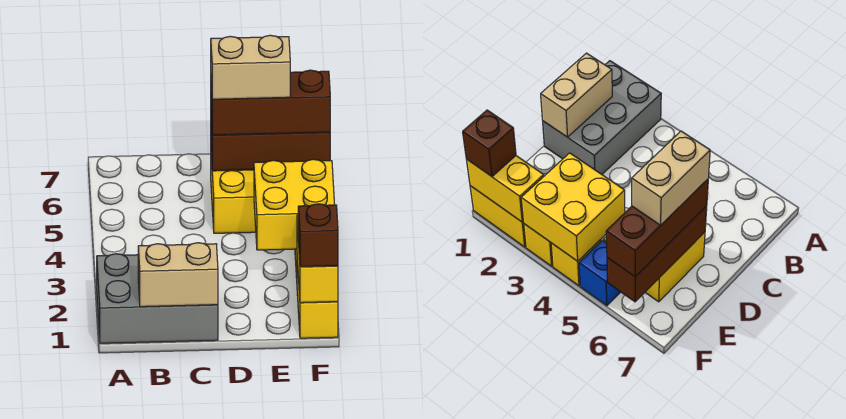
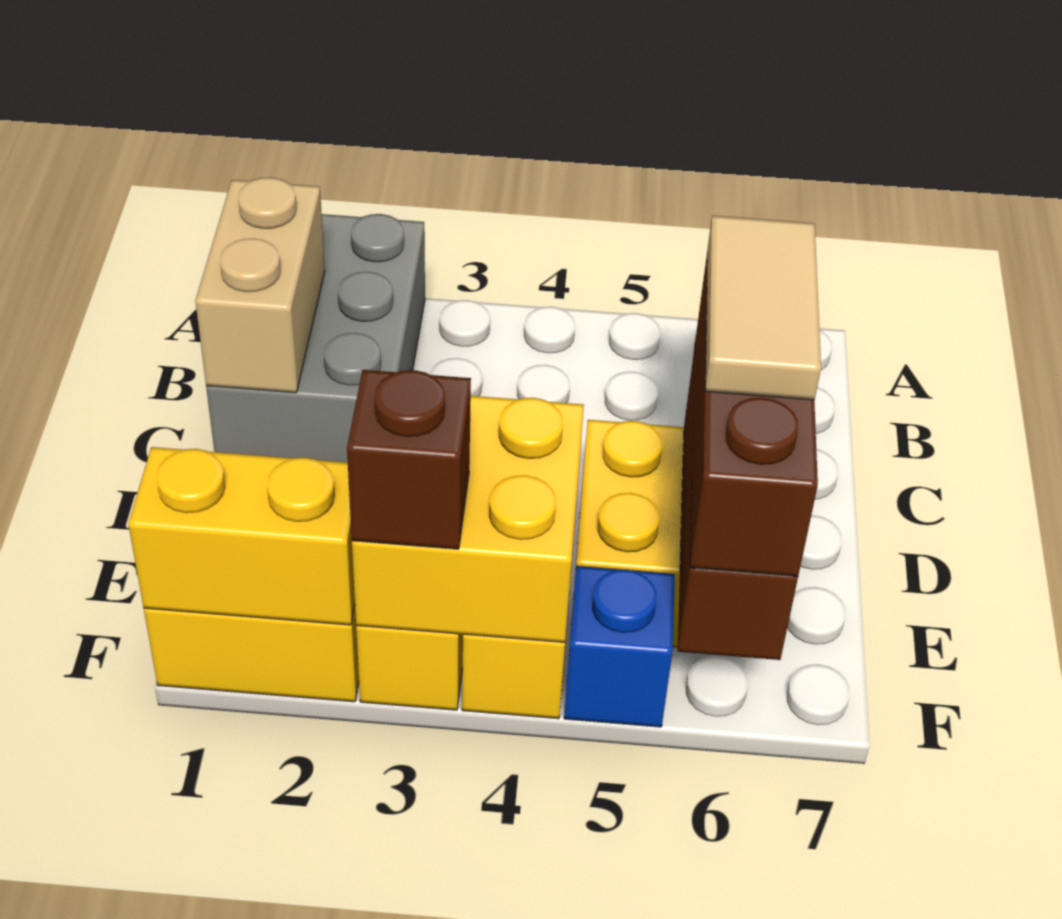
tan 1x2 brick [211,35,290,99] -> tan 1x2 tile [705,216,821,400]
brown 1x1 brick [298,204,338,267] -> brown 1x1 brick moved to [347,370,471,549]

